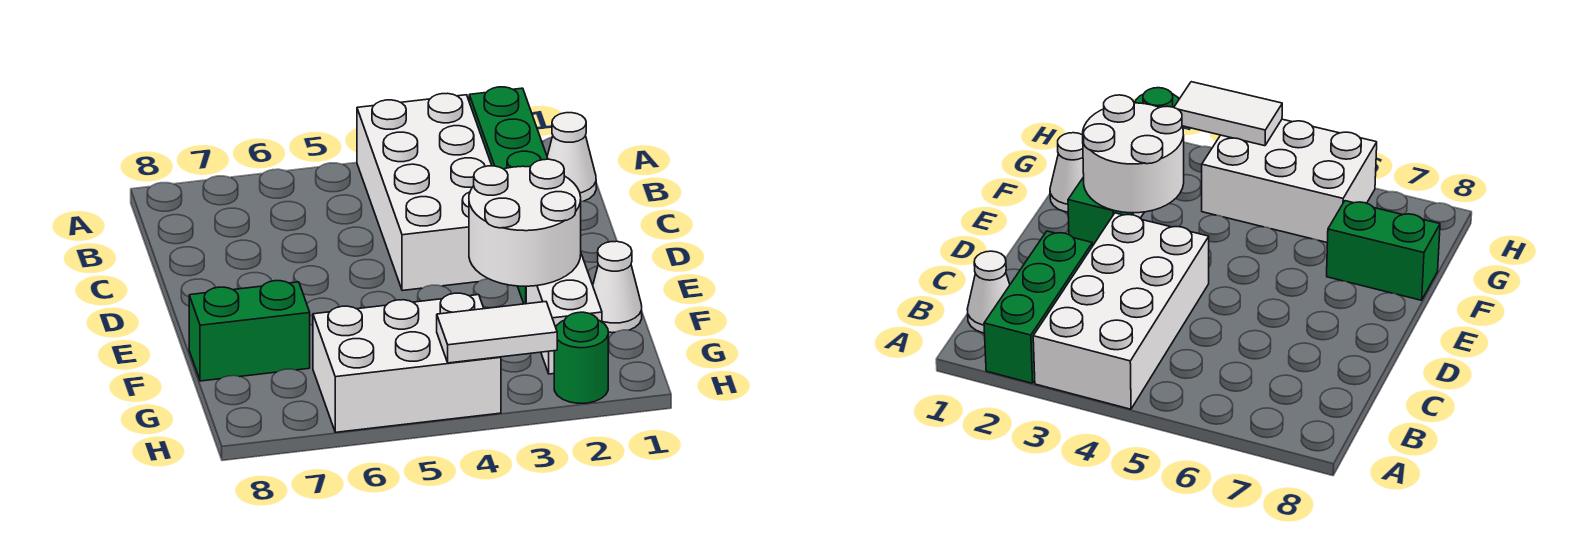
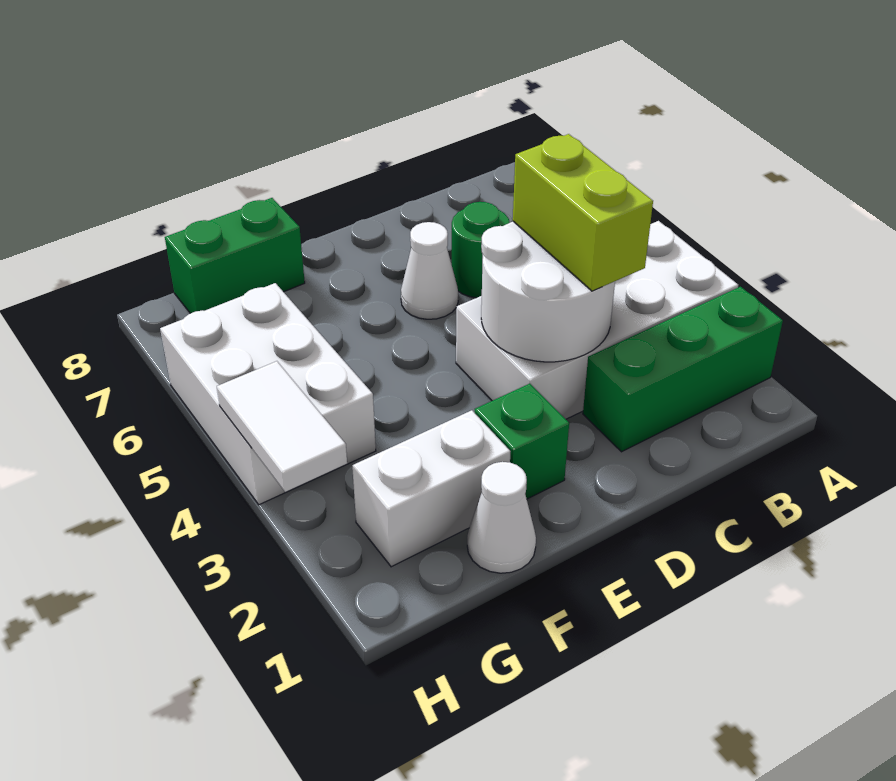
white 1x1 cone [547,113,596,201] -> white 1x1 cone moved to [401,222,458,319]
none -> lime 1x2 brick [513,134,653,291]
white 2x2 round brick [469,159,581,286] -> white 2x2 round brick moved to [481,221,615,362]
green 1x2 brick [189,281,310,381] -> green 1x2 brick turned to [165,198,305,313]
green 1x1 round brick [554,312,608,403] -> green 1x1 round brick moved to [452,202,510,298]

